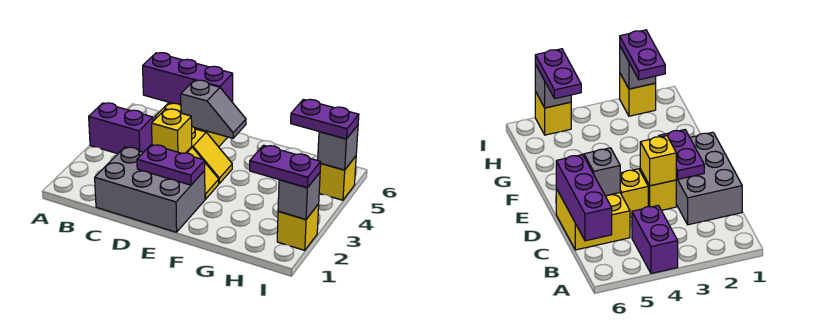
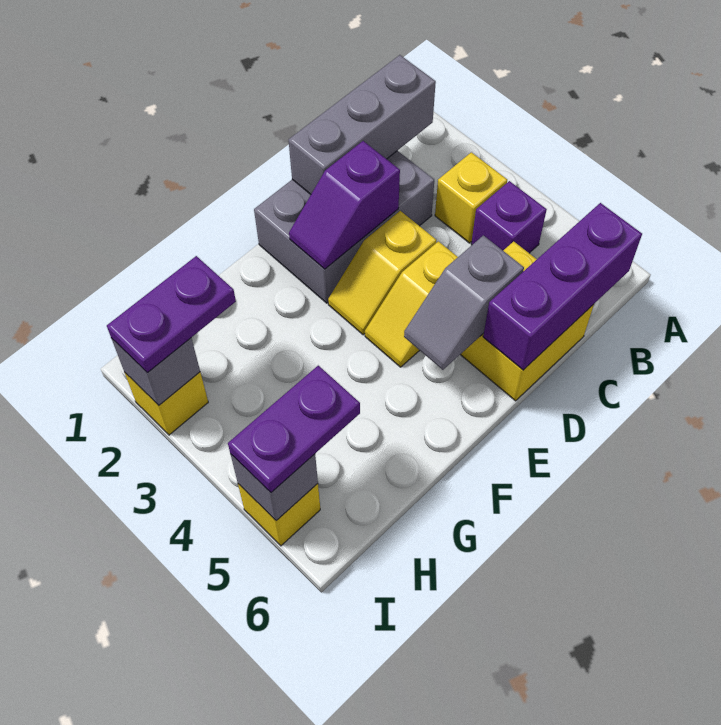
purple 1x2 brick [89,103,153,154] -> purple 1x1 brick [471,181,547,253]
none -> grey 1x3 brick [289,55,436,194]
purple 1x2 plate [137,145,205,185] -> purple 1x2 slope [289,141,400,269]
yellow 1x1 brick [152,109,192,153] -> yellow 1x1 brick moved to [435,152,507,243]

